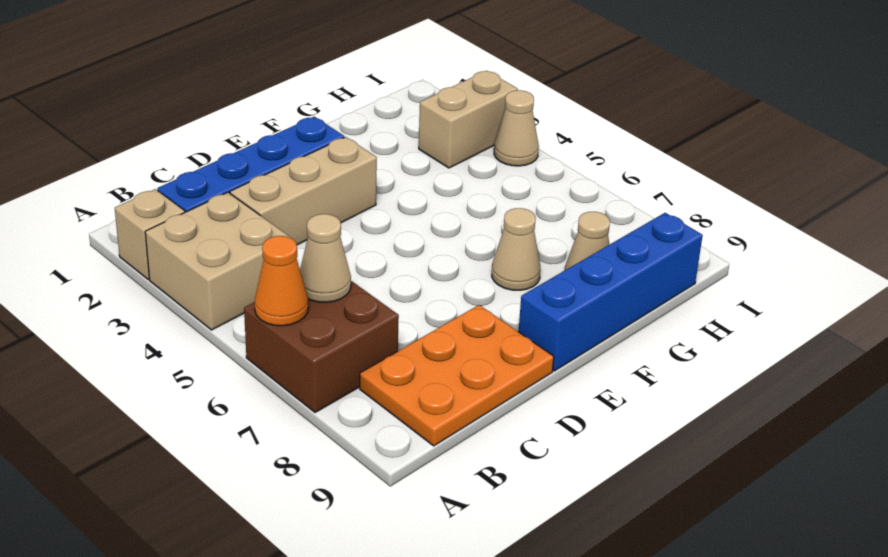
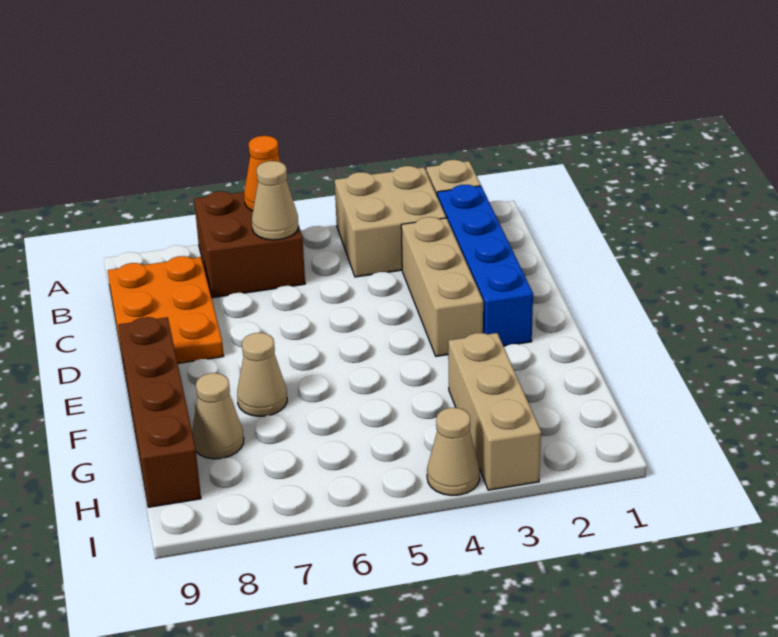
blue 1x4 brick [518,213,703,371] -> brown 1x4 brick [118,317,201,507]
tan 1x2 brick [419,71,518,168] -> tan 1x3 brick [448,333,541,490]

